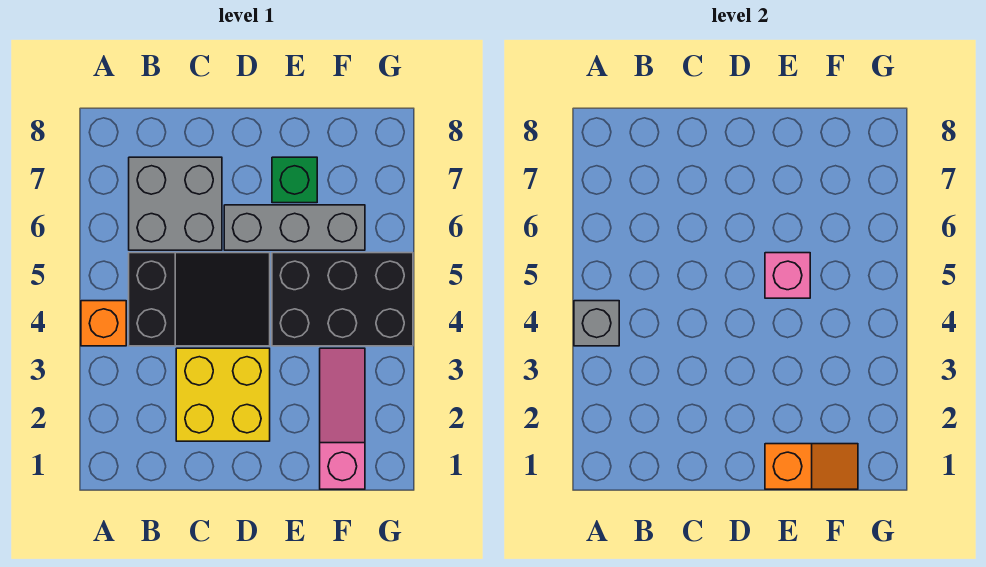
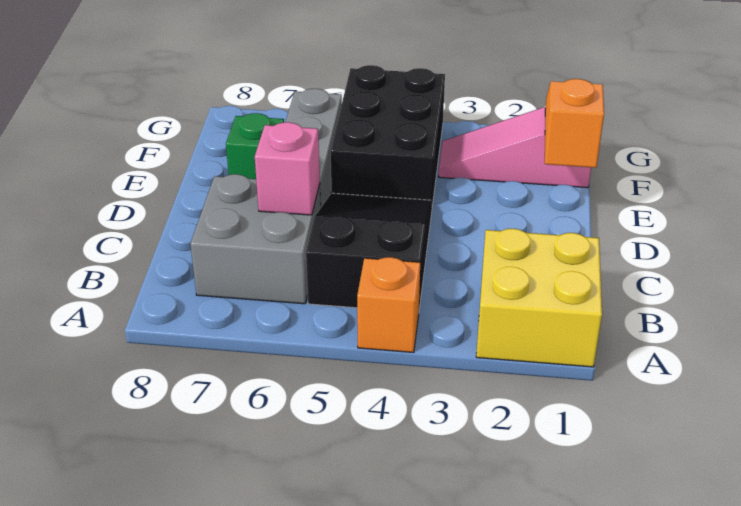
grey 1x1 brick [574,301,619,346] -> none
yellow 2x2 brick [176,348,270,441] -> yellow 2x2 brick moved to [476,229,602,367]
pink 1x1 brick [765,253,810,298] -> pink 1x1 brick moved to [255,122,320,215]

